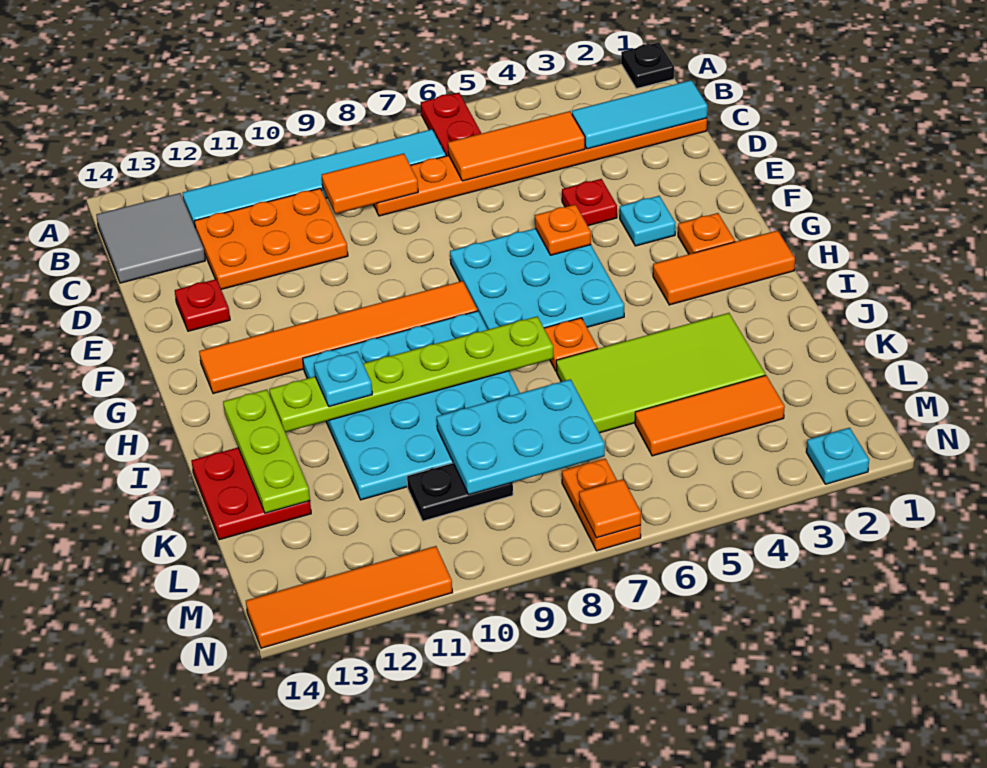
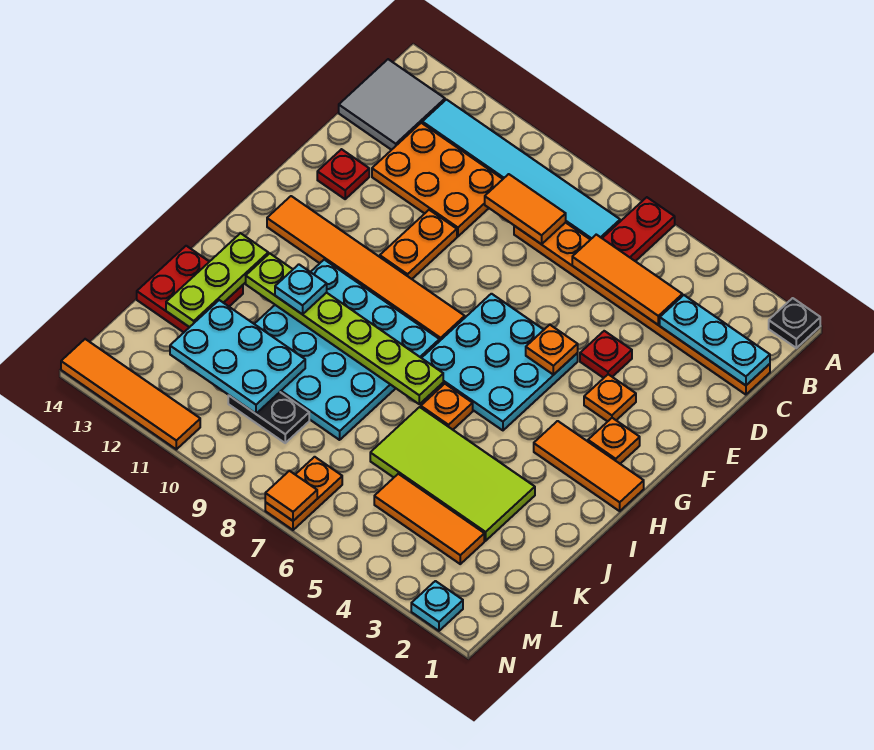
cyan 1x3 tile [572,80,707,149] -> cyan 1x3 plate [660,295,770,385]
none -> orange 1x2 plate [380,210,457,279]
cyan 1x1 plate [620,196,675,246] -> orange 1x1 plate [584,374,636,422]
cyan 2x3 plate [437,379,605,495] -> cyan 2x3 plate moved to [170,300,305,414]

